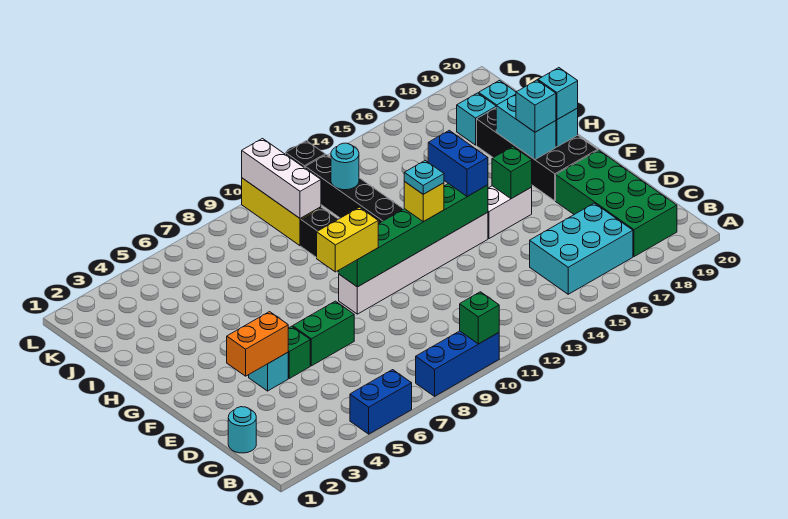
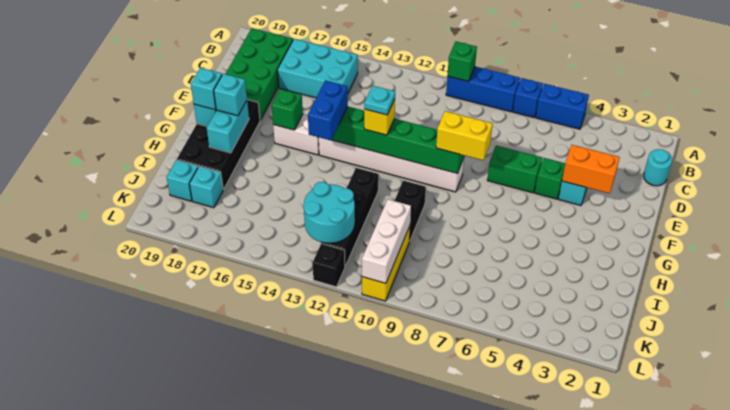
none -> blue 1x1 brick [513,78,543,118]
cyan 1x1 round brick [331,143,359,190] -> cyan 2x2 round brick [304,182,355,243]

